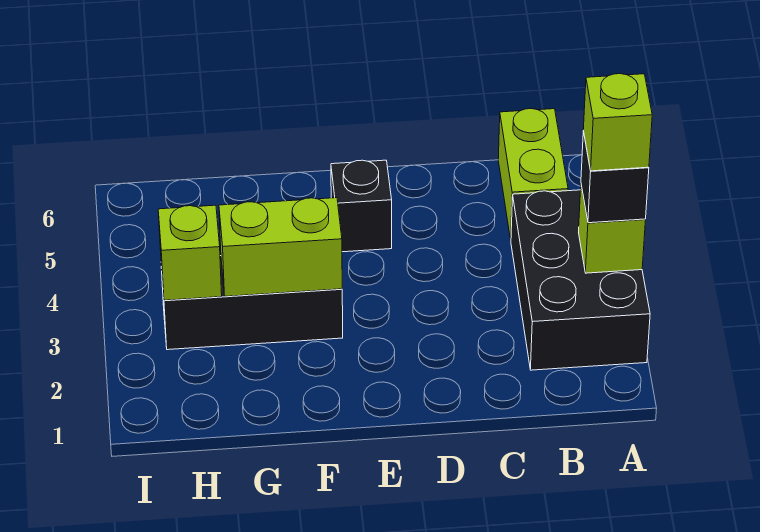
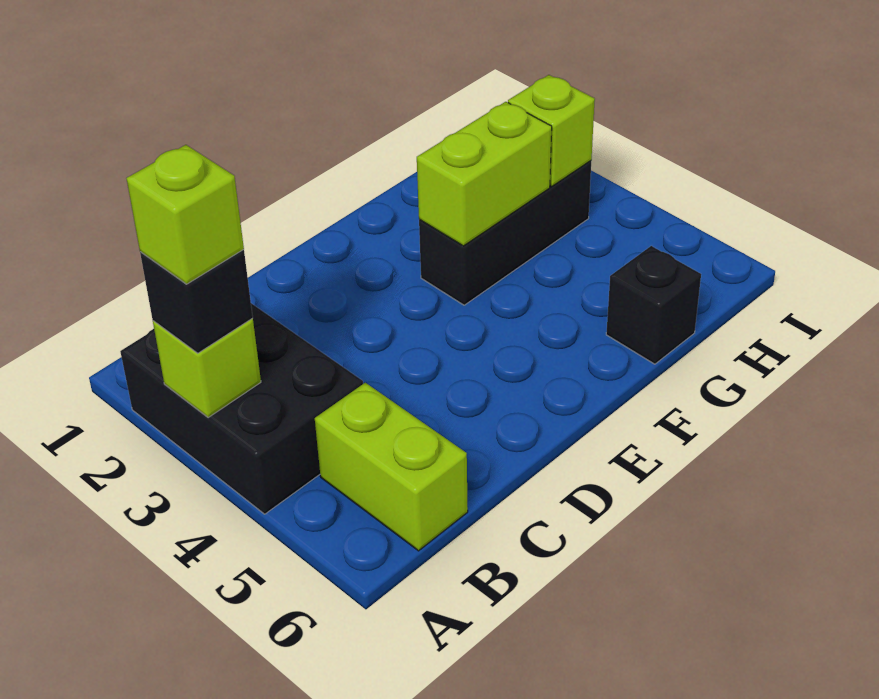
black 1x1 brick [331,160,392,252] -> black 1x1 brick moved to [606,246,701,364]

